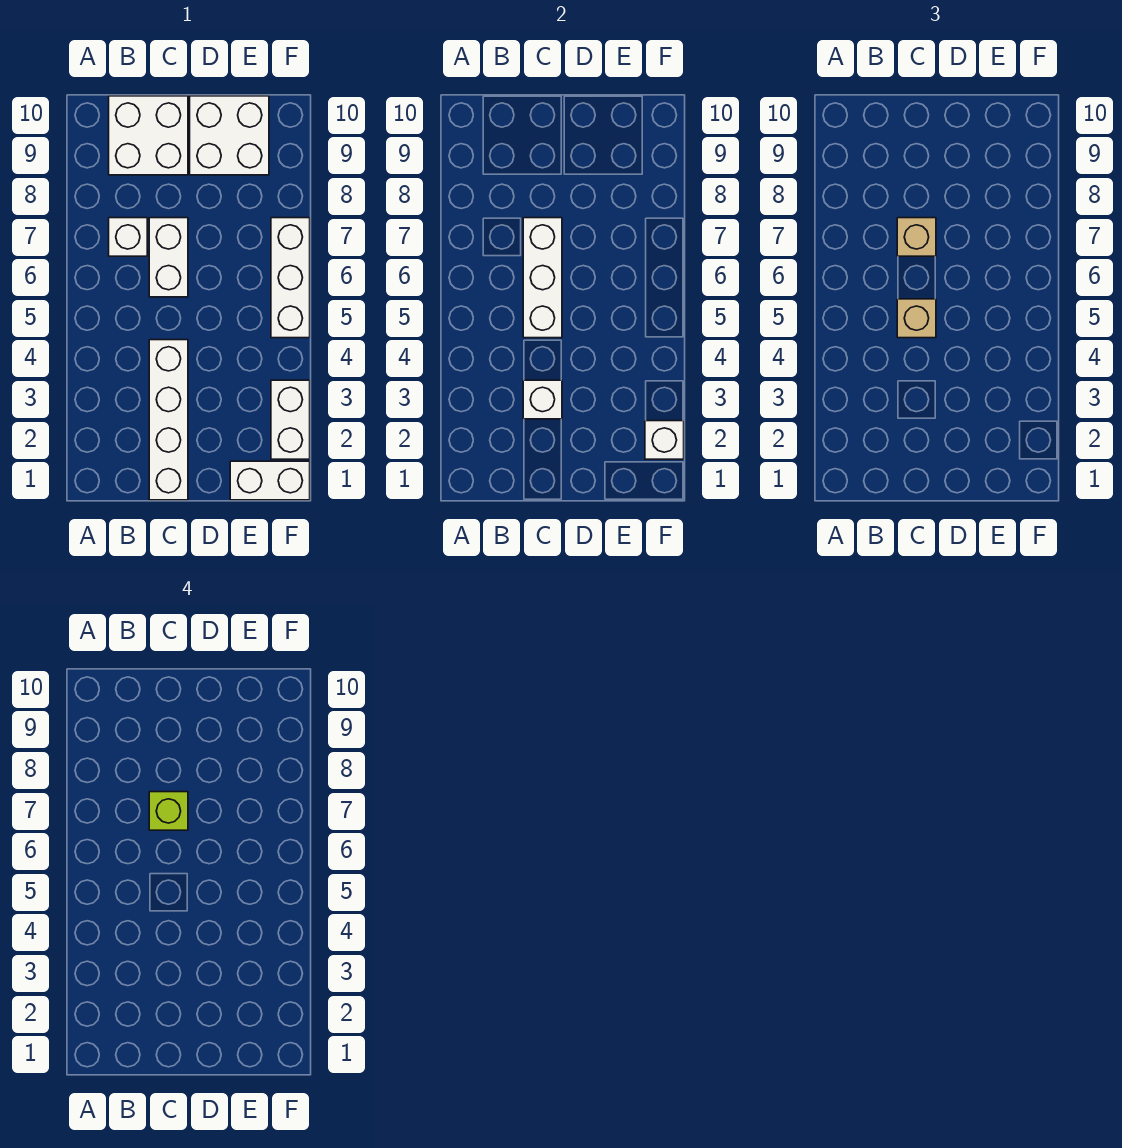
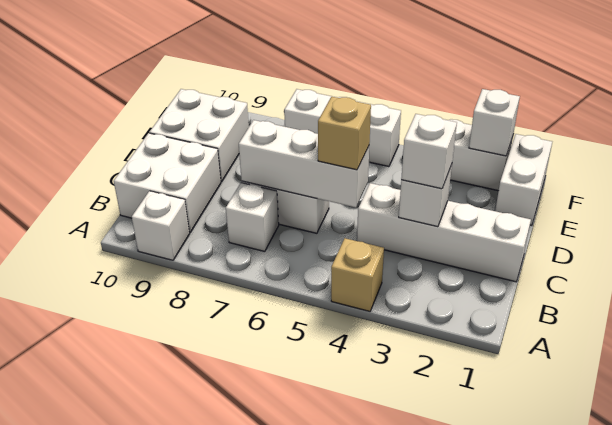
none -> white 1x1 brick [132,191,189,260]
none -> white 1x1 brick [401,114,457,189]
tan 1x1 brick [897,218,936,256] -> tan 1x1 brick moved to [331,238,384,311]
lime 1x1 brick [149,792,188,830] -> none

